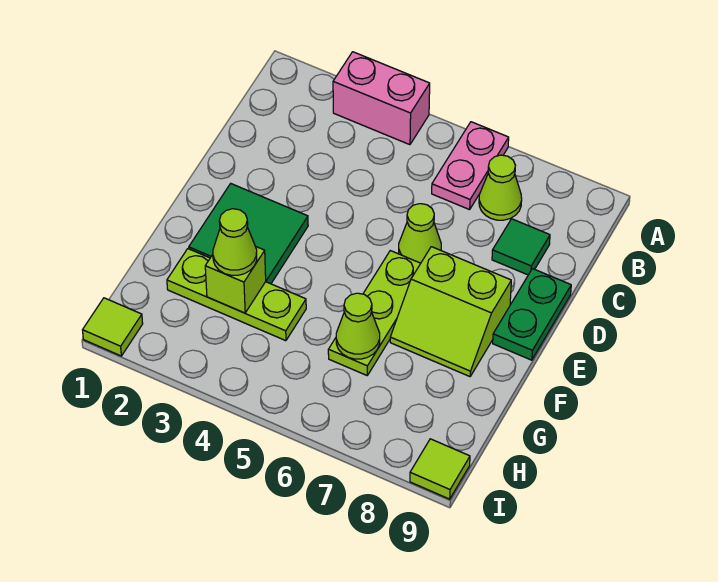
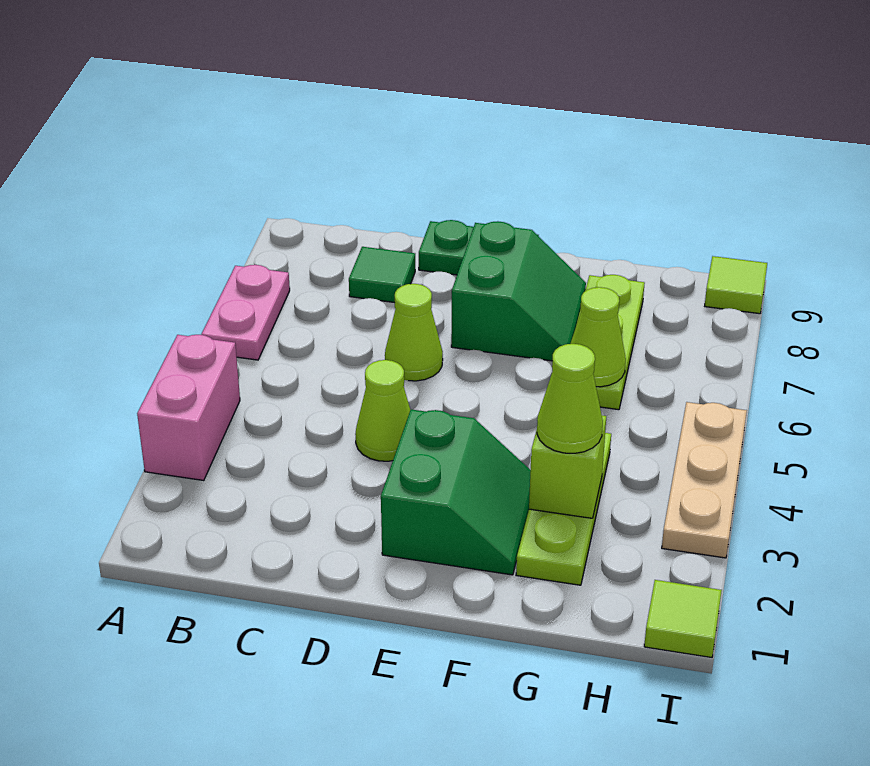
pink 1x2 plate [432,122,509,210] -> pink 1x2 plate turned to [201,265,290,360]
lime 1x1 cone [479,155,522,220] -> lime 1x1 cone moved to [355,360,410,461]
green 2x2 tile [189,184,308,284] -> green 2x2 slope [381,409,531,575]
lime 1x3 plate [328,251,421,375] -> lime 1x3 plate turned to [577,275,645,410]
lime 2x2 slope [390,247,511,377] -> green 2x2 slope [451,221,586,361]
none -> tan 1x3 plate [662,402,747,558]

